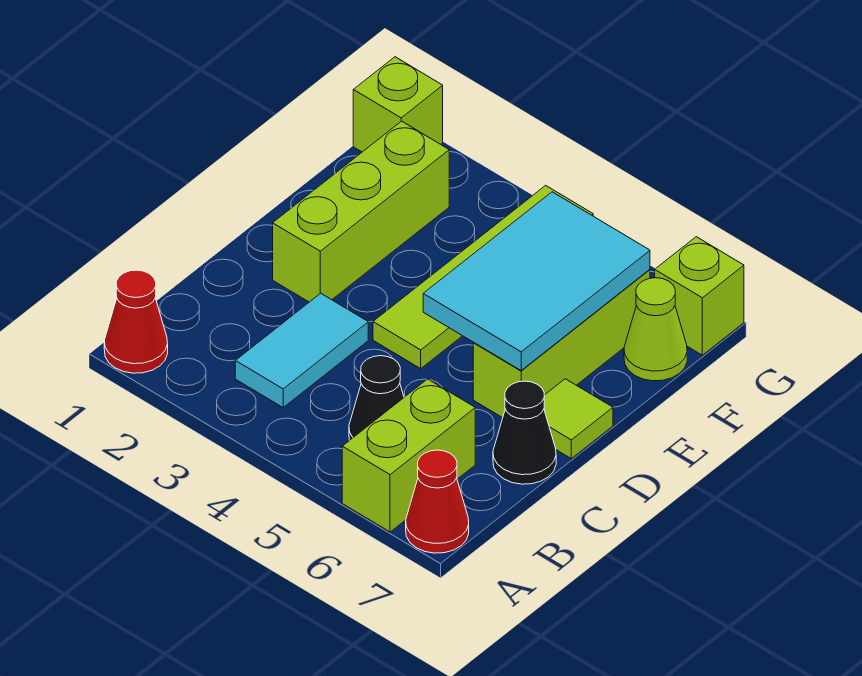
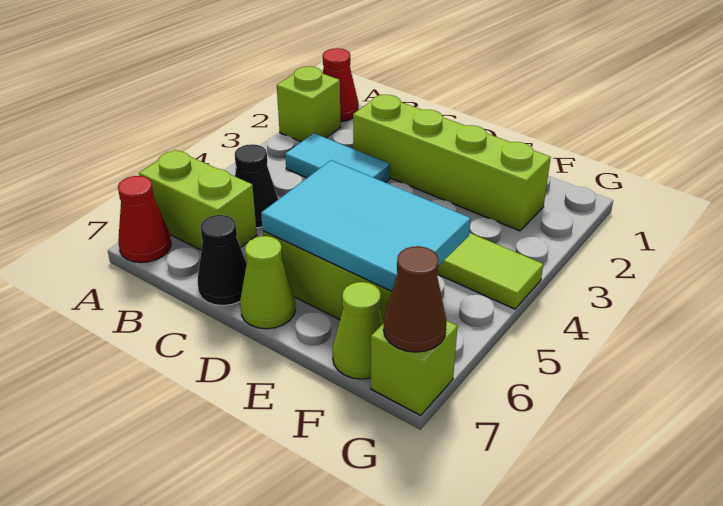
lime 1x3 brick [273,121,449,302] -> lime 1x4 brick [353,95,551,231]
lime 1x1 tile [544,379,613,458] -> lime 1x1 cone [240,236,296,329]
lime 1x1 brick [353,57,443,152] -> lime 1x1 brick moved to [277,66,341,142]
none -> brown 1x1 cone [383,246,447,352]

